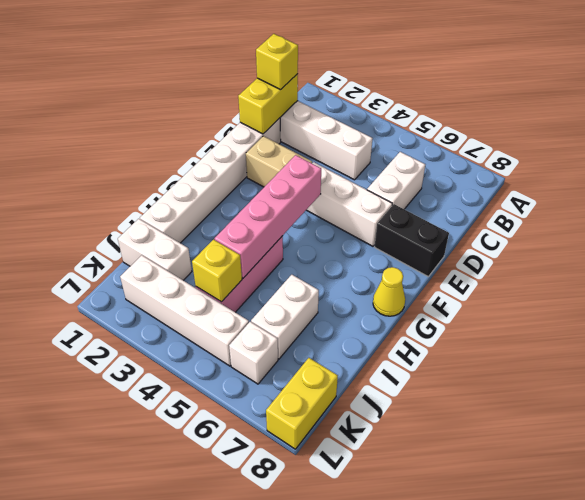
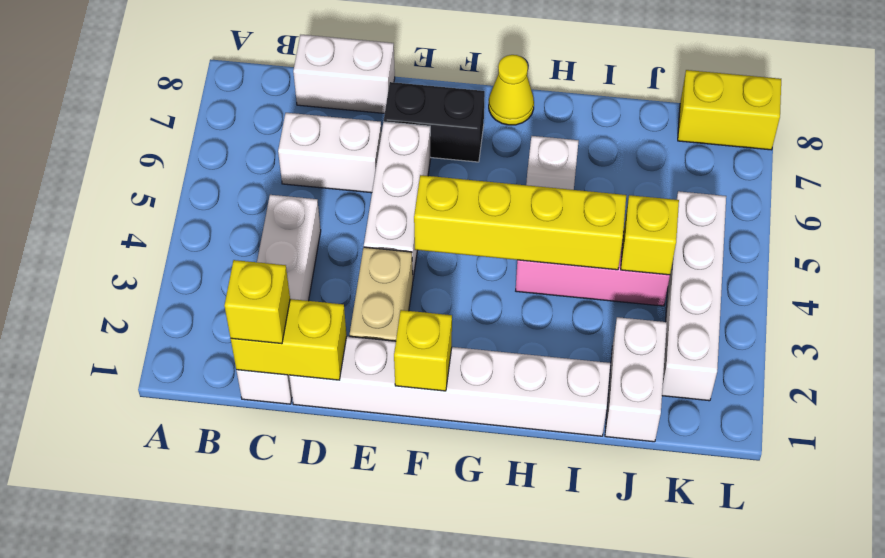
black 1x2 brick [375,204,449,277] -> black 1x2 brick turned to [384,82,485,162]
none -> yellow 1x1 brick [394,310,452,391]
pink 1x4 brick [215,155,321,278] -> yellow 1x4 brick [414,175,626,270]
white 1x2 brick [251,275,319,359] -> white 1x2 brick moved to [293,35,395,113]
white 1x1 brick [229,322,278,384] -> white 1x1 brick moved to [526,136,579,190]

